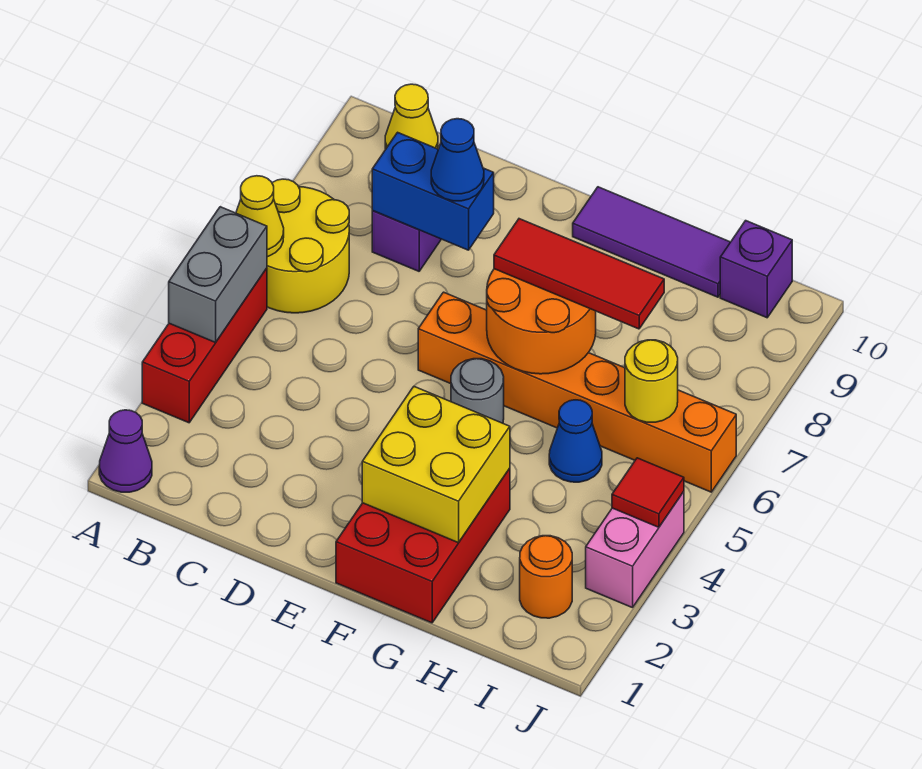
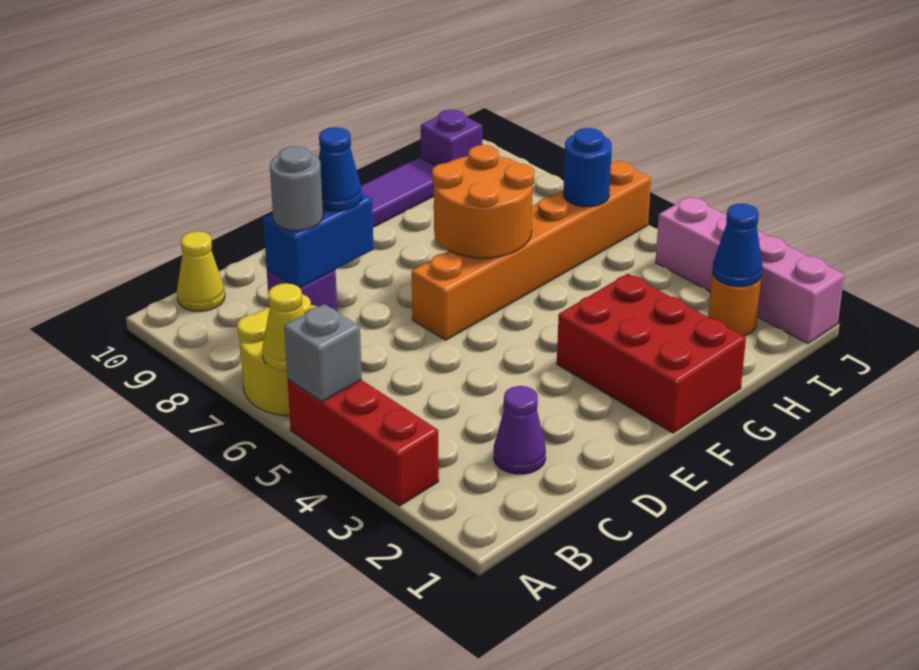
purple 1x1 cone [99,410,152,492] -> purple 1x1 cone moved to [494,386,546,474]
grey 1x2 brick [169,207,267,342] -> grey 1x1 brick [284,304,362,402]
yellow 2x2 brick [362,387,510,543] -> none
grey 1x1 round brick [451,359,504,423] -> grey 1x1 round brick moved to [270,146,323,231]
red 1x3 tile [494,219,664,329] -> none
blue 1x1 cone [549,400,602,482] -> blue 1x1 cone moved to [712,204,763,287]
yellow 1x1 round brick [625,340,678,422] -> blue 1x1 round brick [563,128,612,207]
pink 1x2 brick [586,492,684,608] -> pink 1x4 brick [656,197,844,344]
red 1x1 tile [612,458,684,527] -> none

